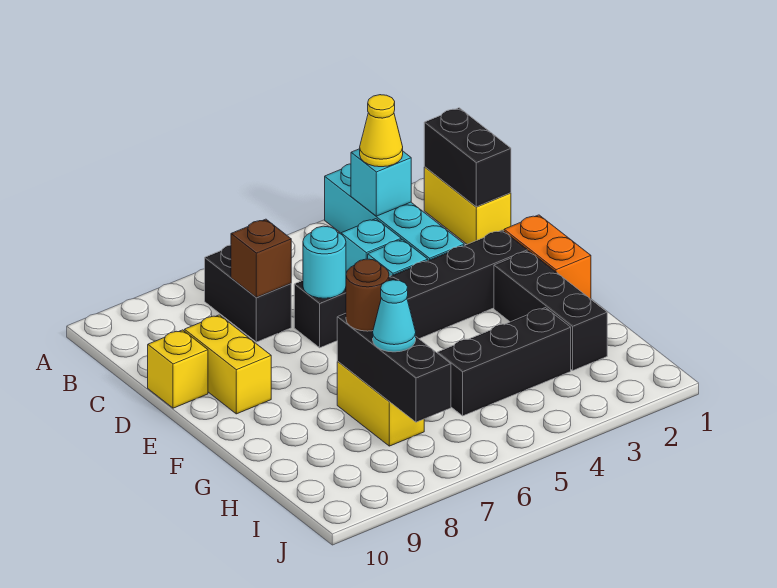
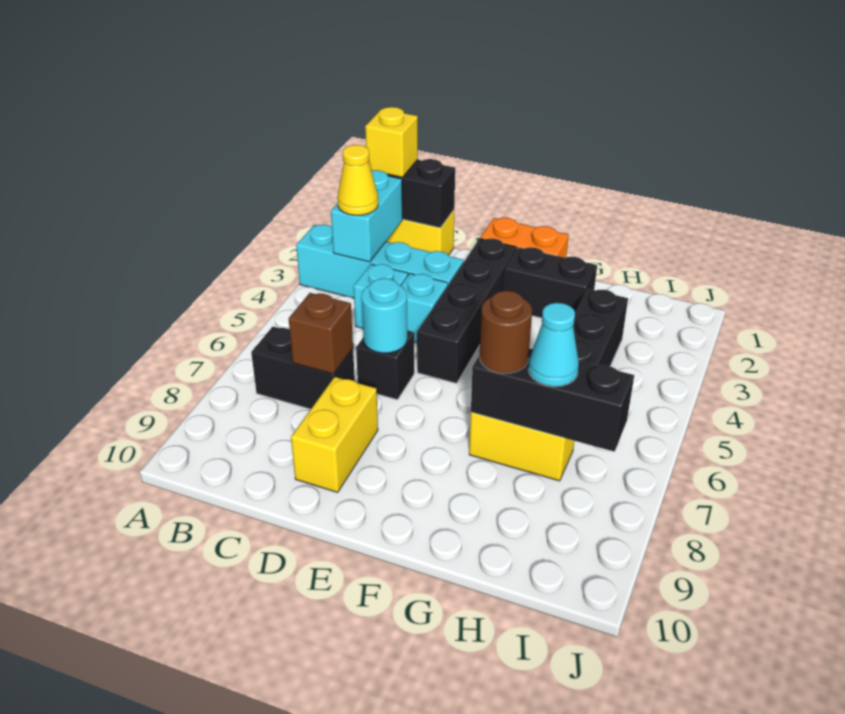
cyan 1x1 brick [351,149,411,216] -> cyan 1x2 brick [331,170,402,262]
yellow 1x2 brick [184,315,271,414] -> yellow 1x2 brick turned to [291,377,378,492]
yellow 1x1 brick [148,330,208,408] -> yellow 1x1 brick moved to [365,107,418,177]
black 1x3 brick [494,251,607,370] -> black 1x2 brick [504,247,597,318]

